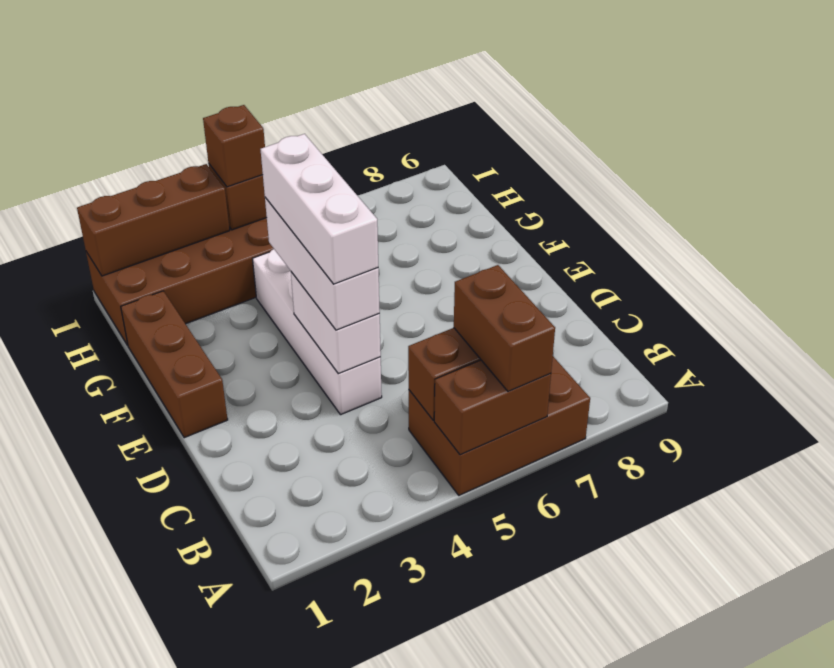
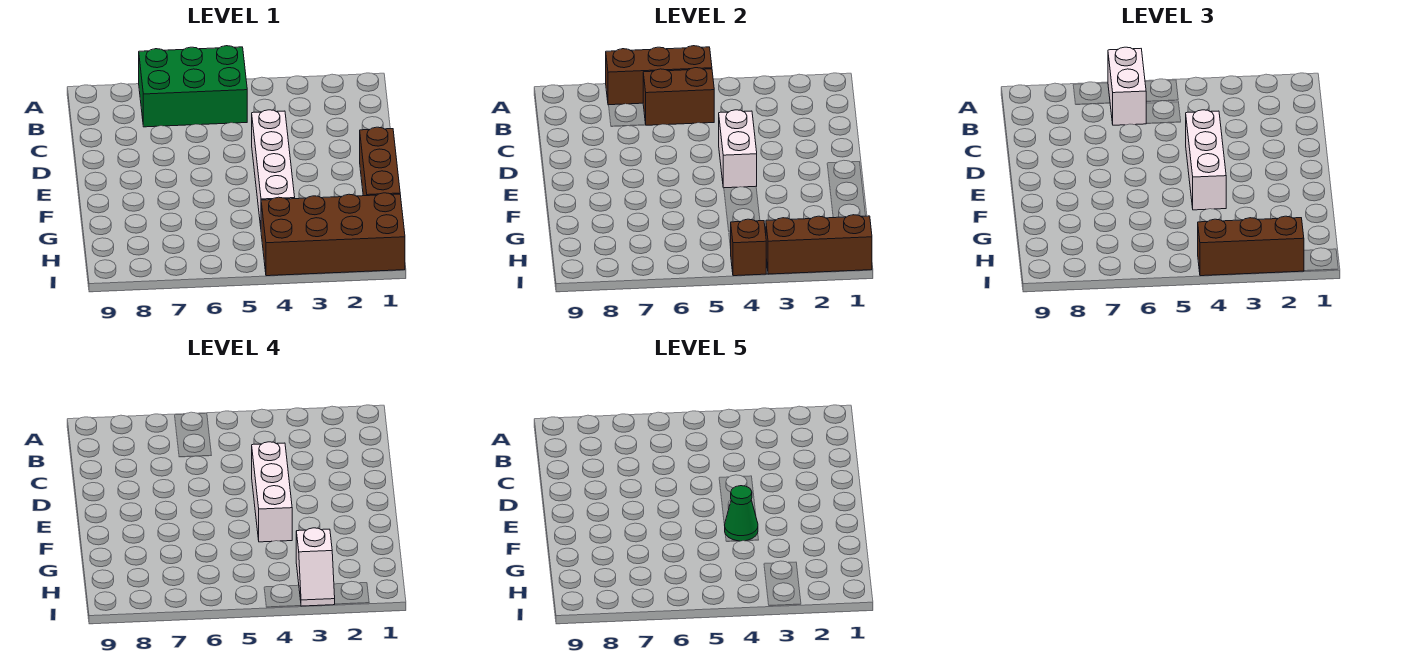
brown 2x3 brick [409,357,590,495] -> green 2x3 brick [139,46,247,127]
brown 1x2 brick [434,360,551,455] -> brown 1x3 brick [606,46,712,105]
brown 1x2 brick [454,265,555,391] -> white 1x2 brick [1108,47,1147,125]
none -> green 1x1 cone [724,486,758,541]
none -> white 1x2 slope [296,528,335,606]
brown 1x1 brick [203,105,265,187] -> brown 1x3 brick [1198,216,1304,276]

